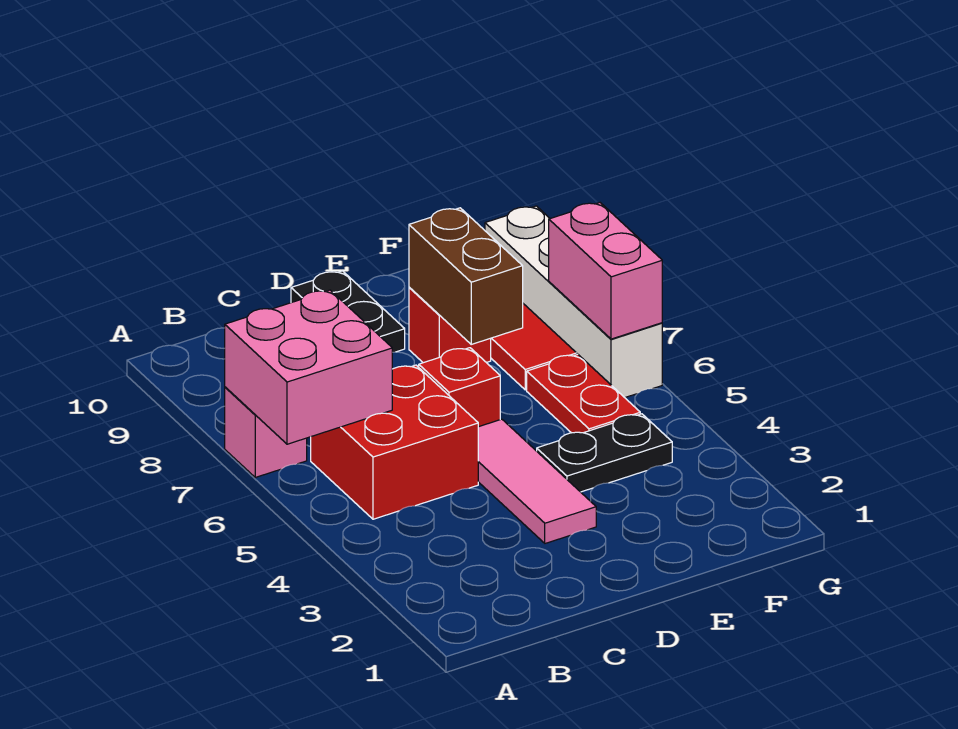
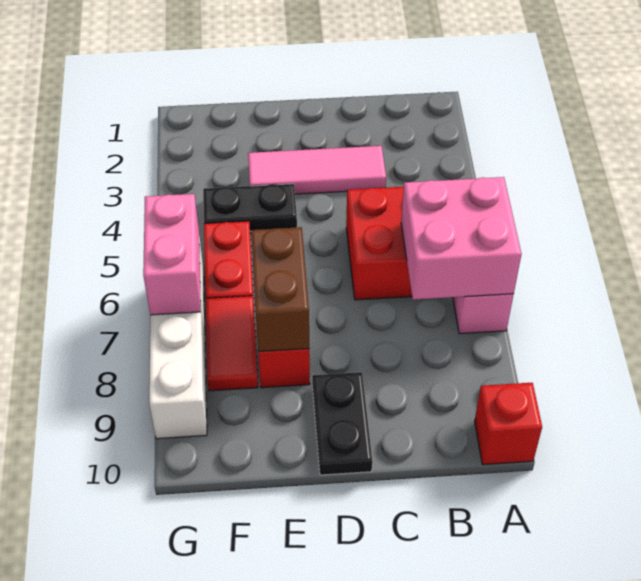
pink 1x3 tile [478,419,596,543] -> pink 1x3 tile turned to [248,146,386,194]
red 1x1 brick [419,348,500,427] -> red 1x1 brick moved to [475,383,542,465]

